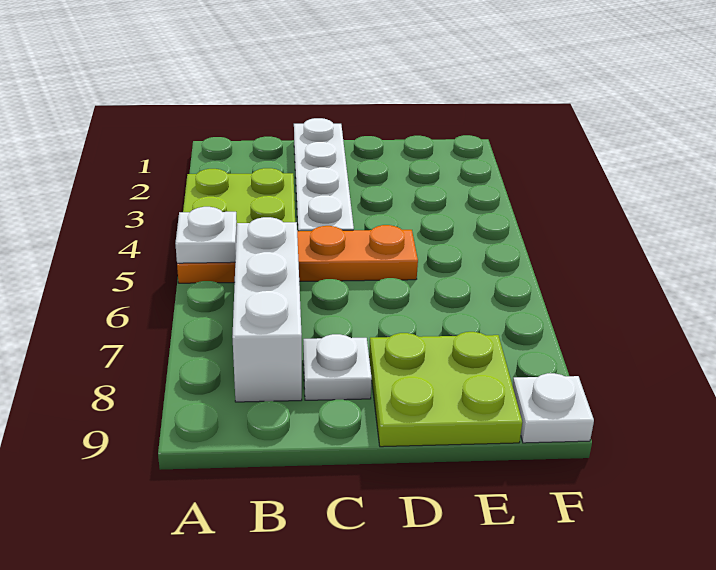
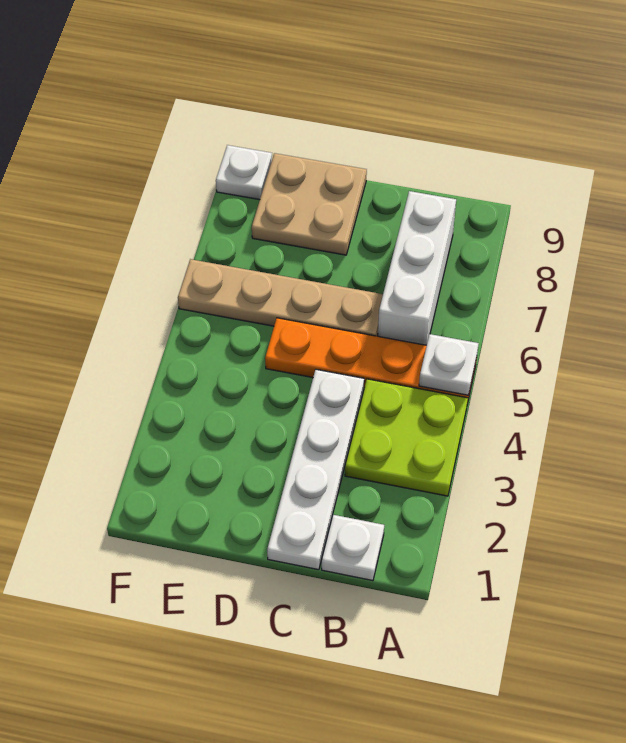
none -> tan 1x4 plate [178,259,383,336]
white 1x1 plate [303,334,372,400] -> white 1x1 plate moved to [322,515,384,581]
lime 2x2 plate [369,332,522,447] -> tan 2x2 plate [252,153,367,255]

